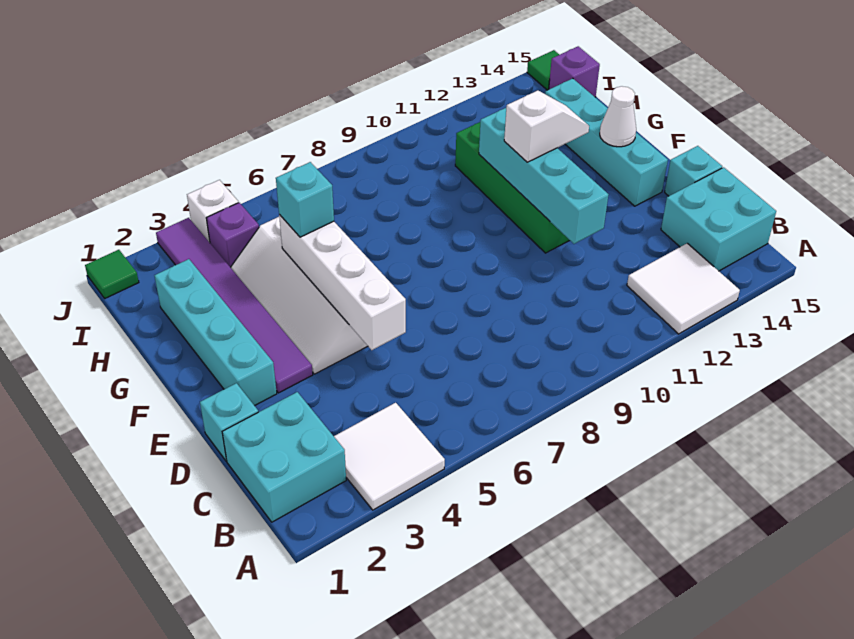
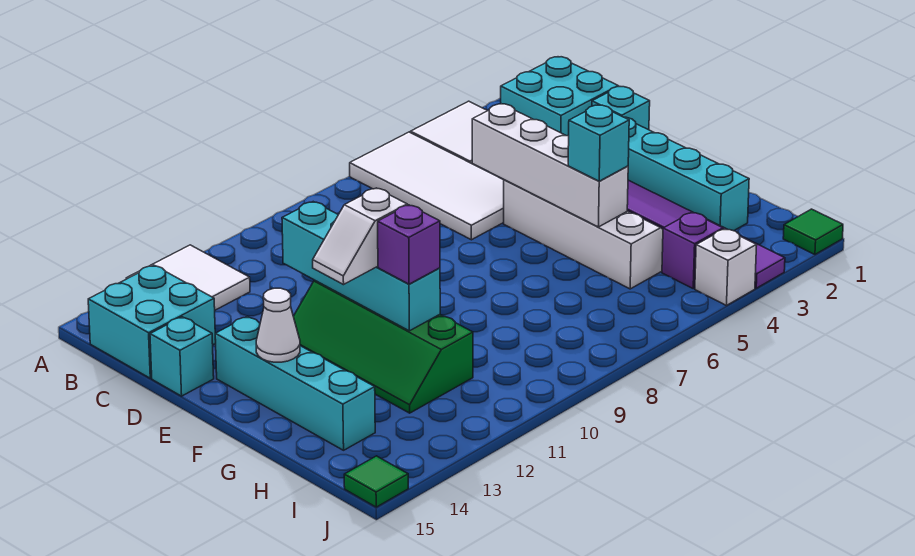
none -> white 2x4 tile [350,132,504,240]
purple 1x1 brick [549,46,600,97] -> purple 1x1 brick moved to [378,205,440,284]

